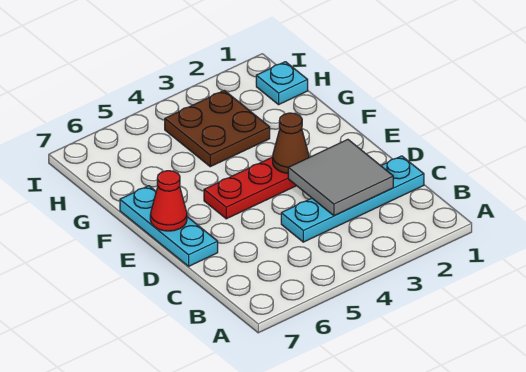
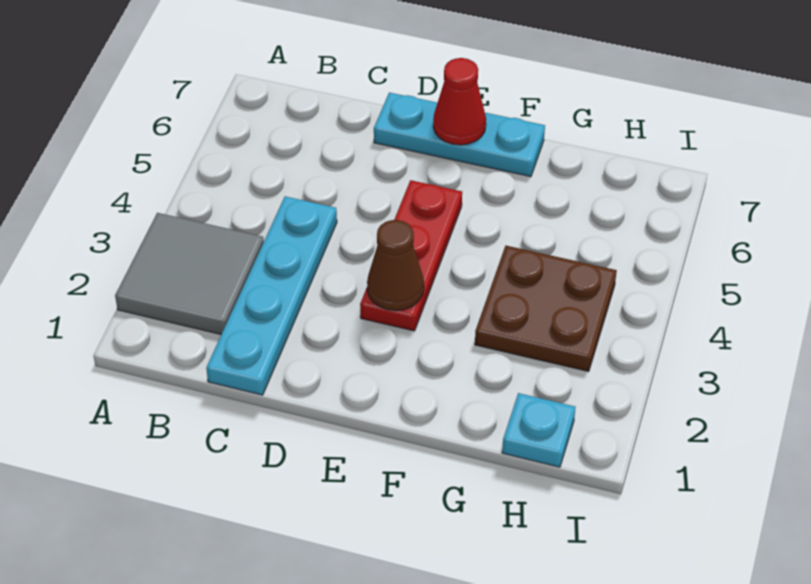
grey 2x2 tile [288,139,393,216] -> grey 2x2 tile moved to [115,213,264,334]

